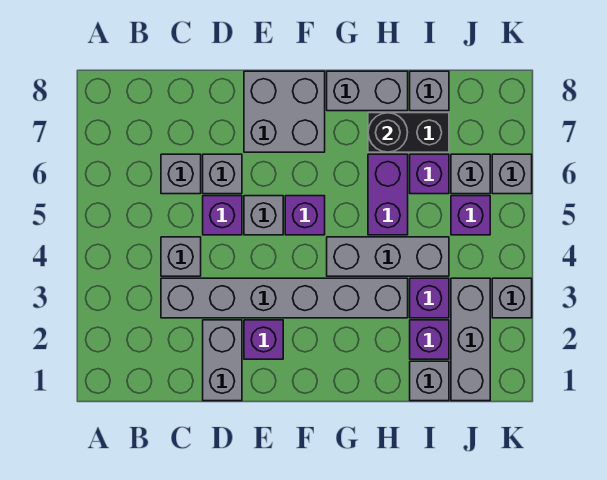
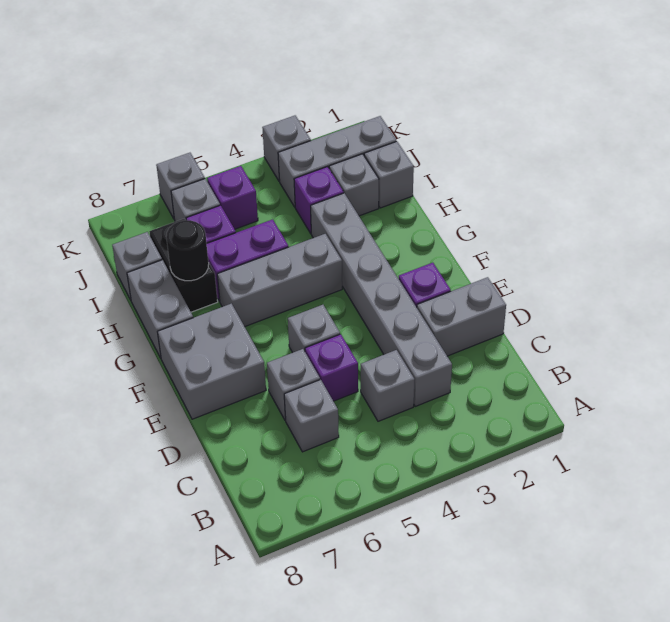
purple 1x1 brick [285,196,325,235] -> none
grey 1x3 brick [327,237,449,276] -> grey 1x3 brick turned to [217,234,342,327]
purple 1x1 brick [410,320,449,359] -> grey 1x1 brick [329,154,379,216]

